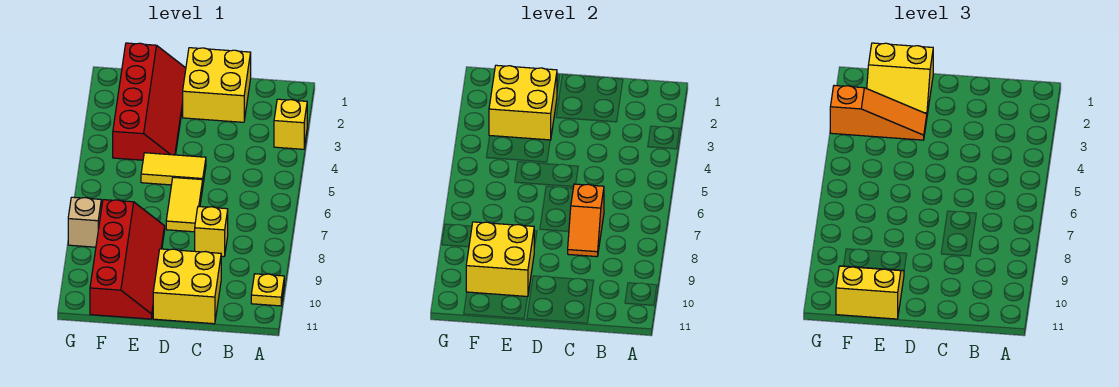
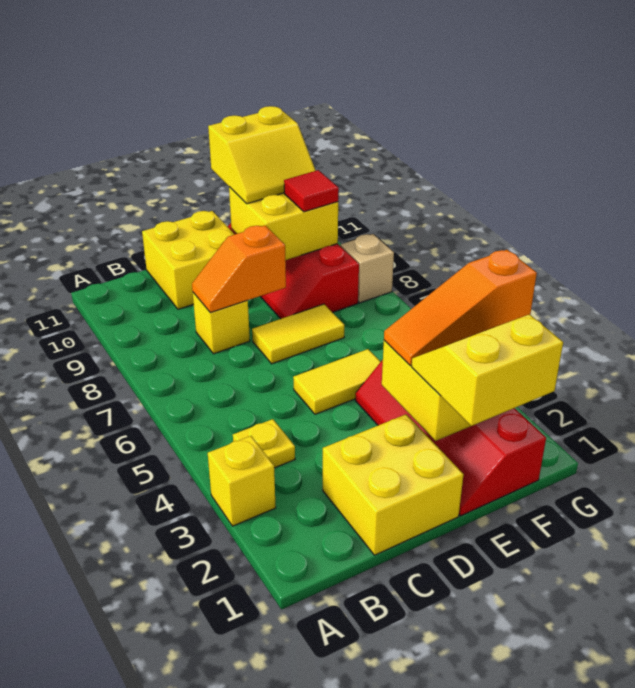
yellow 1x1 plate [251,274,284,306] -> yellow 1x1 plate moved to [233,419,295,468]
orange 1x2 slope [568,184,604,257] -> orange 1x2 slope turned to [192,225,286,313]
yellow 1x2 tile [166,177,203,232] -> yellow 1x2 tile turned to [252,304,344,364]
none -> red 1x1 tile [284,170,339,212]

